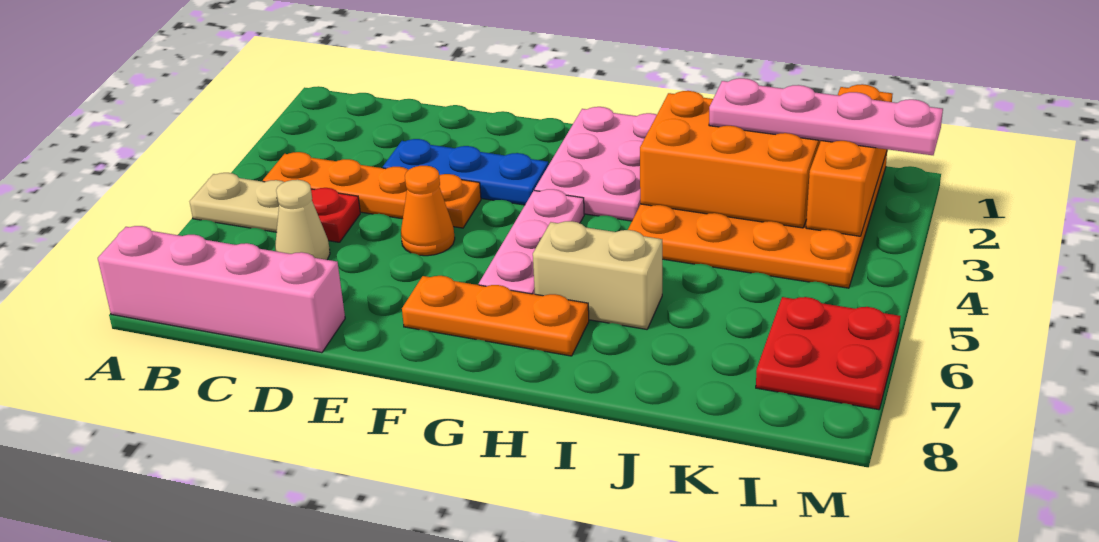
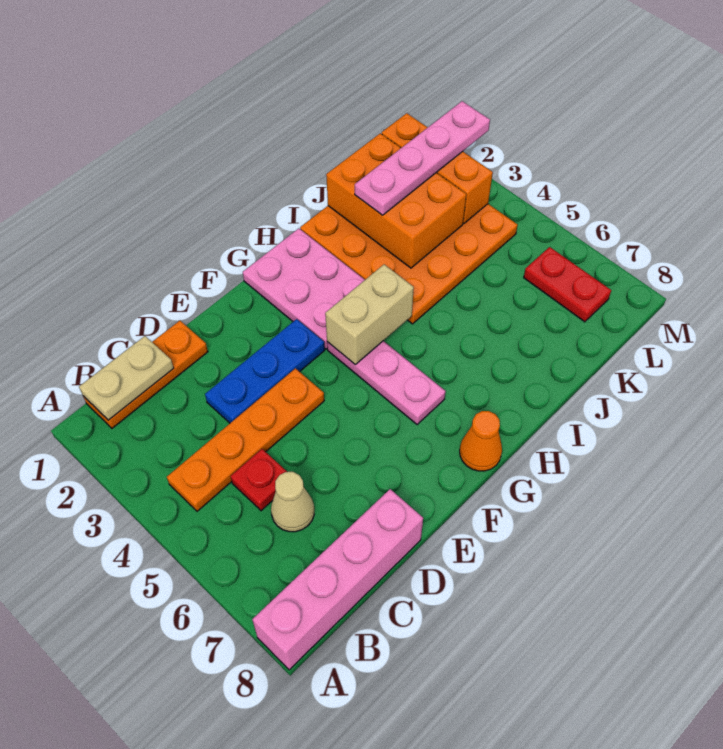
tan 1x2 plate [190,173,284,232] -> tan 1x2 plate moved to [79,336,174,420]
orange 1x1 cone [401,166,455,256] -> orange 1x1 cone moved to [460,411,502,471]
orange 1x3 plate [402,276,589,356] -> orange 1x3 plate moved to [83,321,208,428]
tan 1x2 brick [533,221,662,329] -> tan 1x2 brick moved to [325,264,414,364]
orange 2x3 brick [640,91,820,228] -> orange 2x3 brick turned to [326,133,466,268]
red 2x2 plate [756,297,901,410] -> red 1x2 plate [524,247,611,322]

